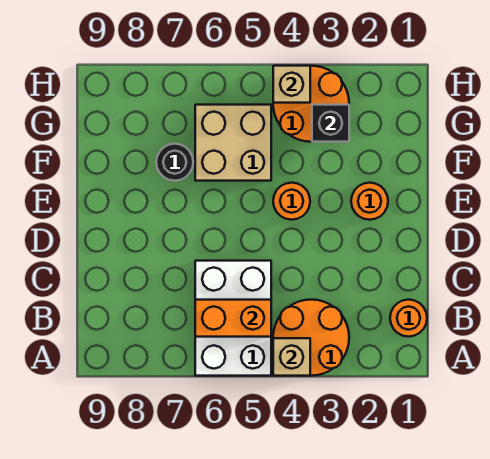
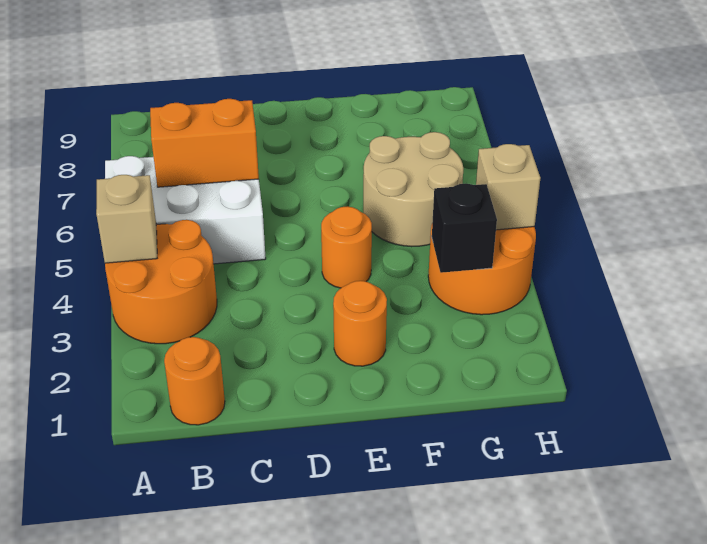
orange 1x2 brick [195,300,271,337] -> orange 1x2 brick turned to [150,99,259,187]
tan 2x2 brick [195,105,271,181] -> tan 2x2 round brick [363,132,463,247]
black 1x1 round brick [156,144,193,181] -> none

